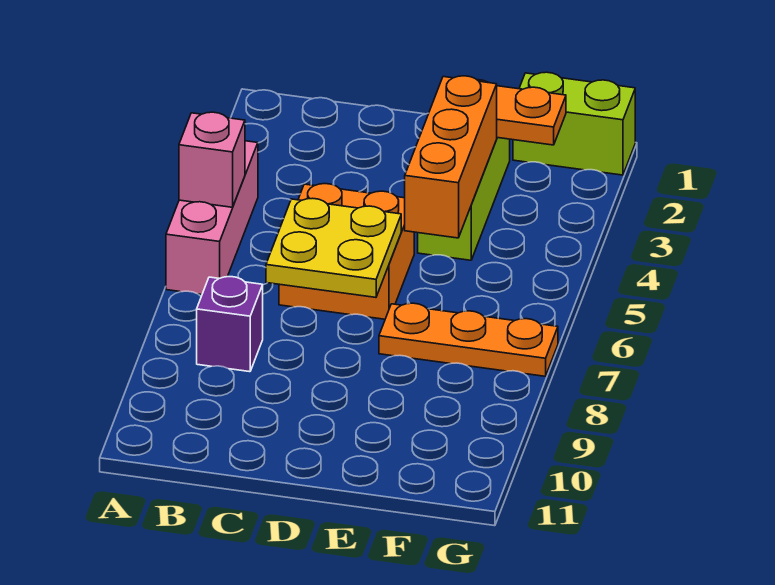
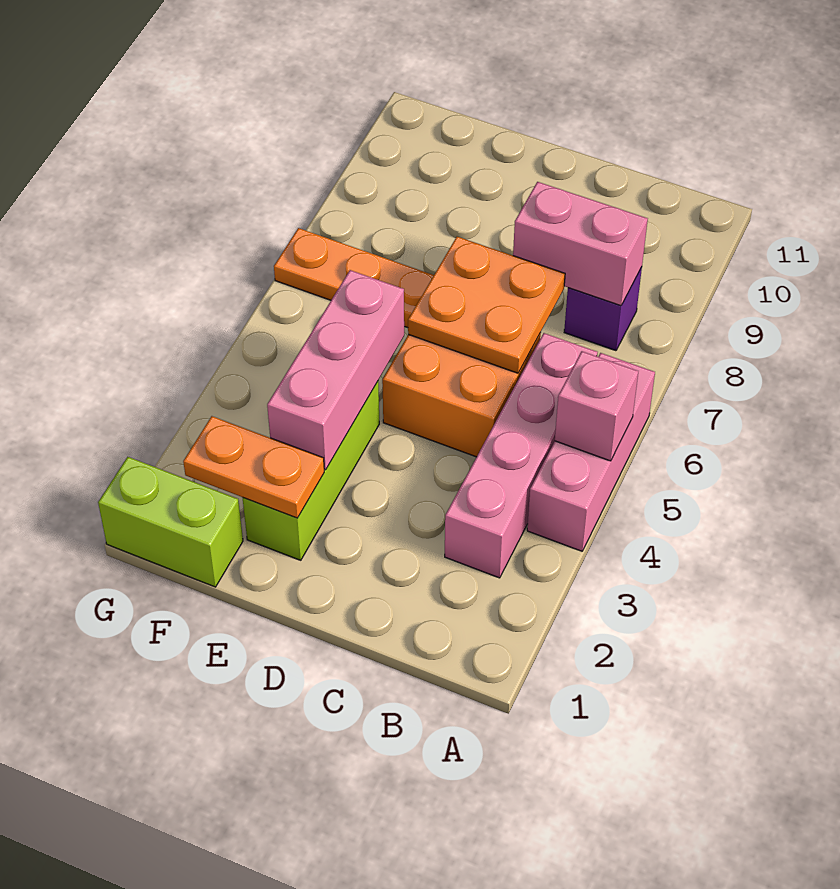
none -> pink 1x4 brick [445,333,598,578]
none -> pink 1x2 brick [513,182,648,306]
yellow 2x2 plate [266,198,401,297] -> orange 2x2 plate [408,237,565,373]
orange 1x3 brick [405,76,497,238] -> pink 1x3 brick [267,270,404,470]

